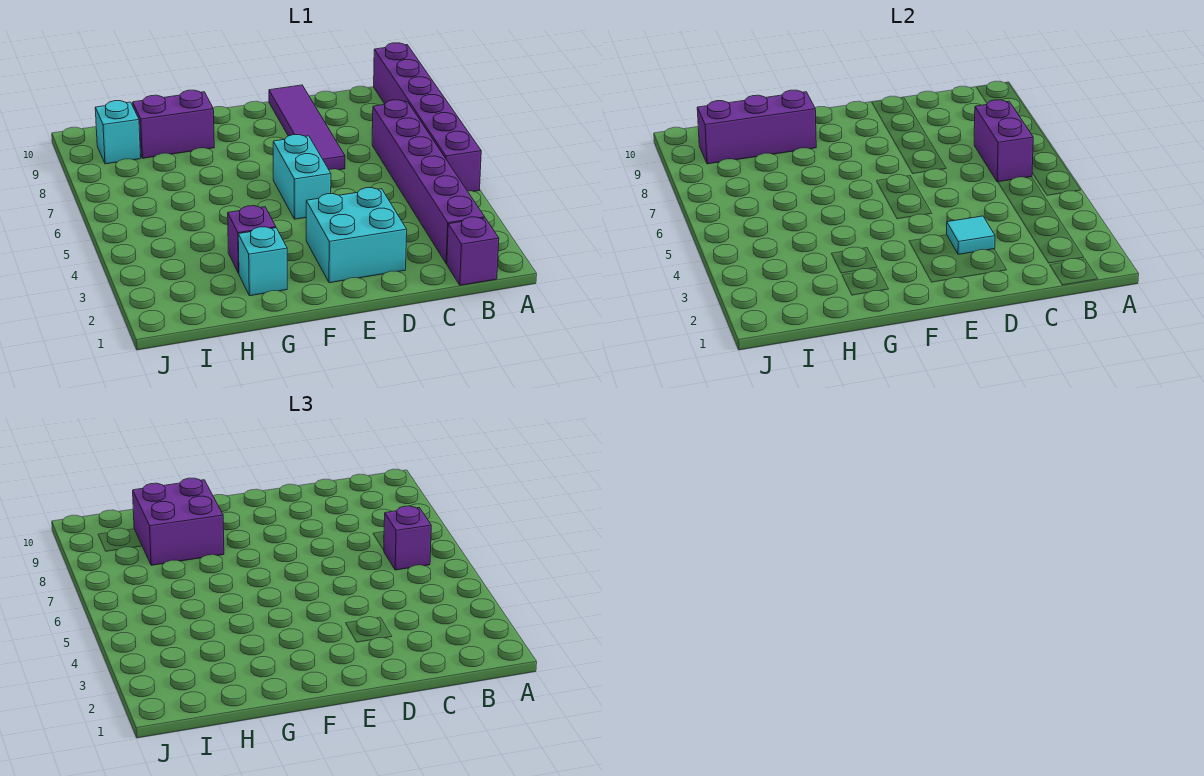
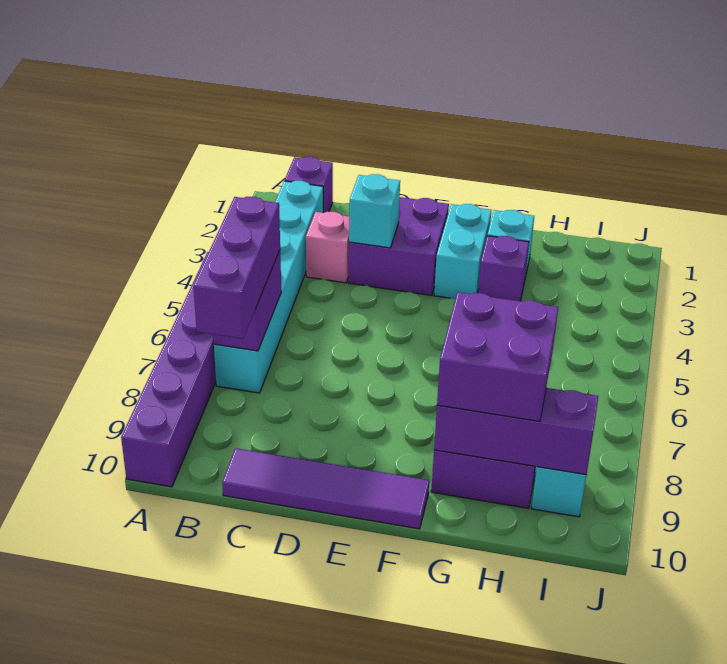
purple 1x6 brick [372,100,485,264] -> cyan 1x6 brick [214,181,323,393]
purple 1x1 brick [384,506,431,570] -> purple 1x3 brick [193,197,280,339]
none -> pink 1x1 brick [306,212,349,283]
cyan 2x2 brick [306,188,407,283] -> purple 2x2 brick [349,197,449,295]
cyan 1x1 tile [947,216,995,254] -> cyan 1x1 brick [349,174,400,248]
purple 1x4 tile [269,85,345,170] -> purple 1x4 tile turned to [222,448,429,529]
cyan 1x2 brick [273,135,331,219] -> cyan 1x2 brick moved to [434,204,491,299]

